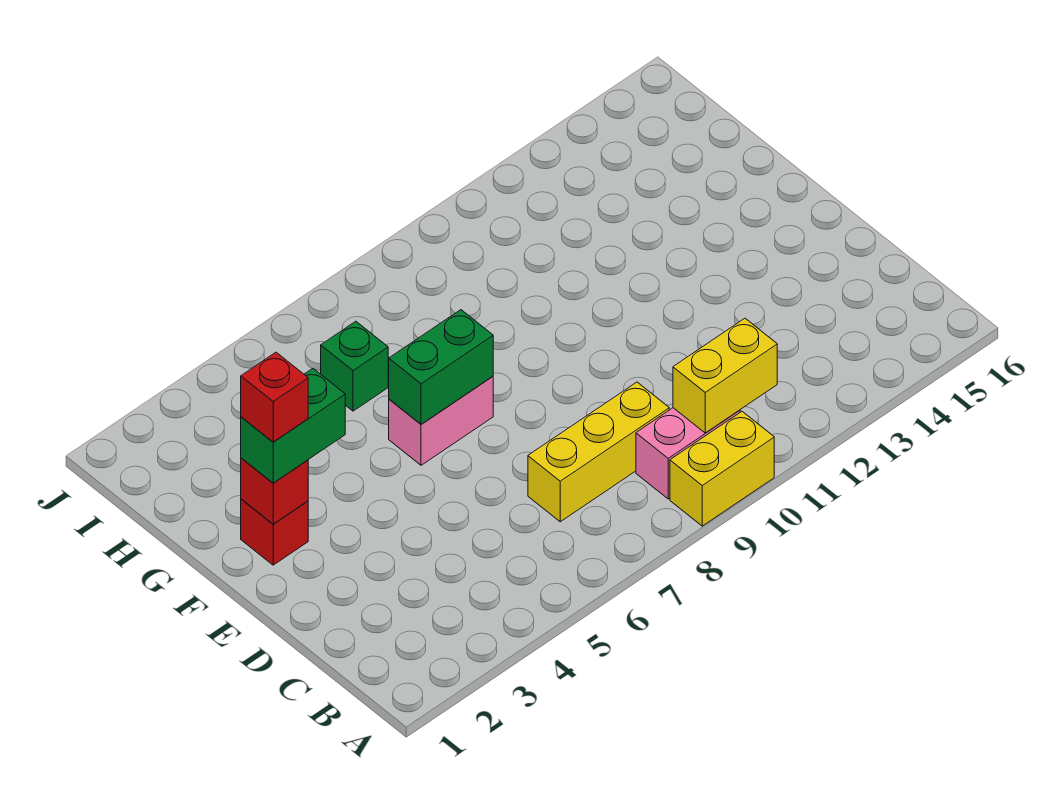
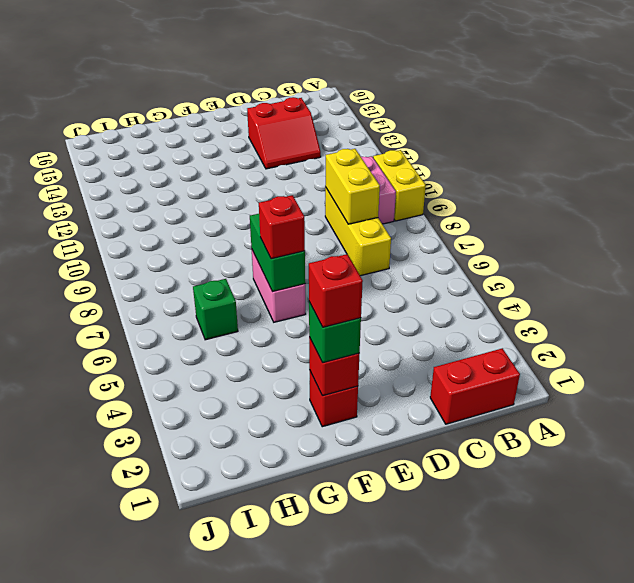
none -> red 1x2 brick [430,348,520,424]
yellow 1x2 brick [673,318,777,433] -> yellow 1x2 brick moved to [325,149,380,224]
none -> red 2x2 slope [247,97,321,169]
green 1x2 brick [241,369,345,483] -> green 1x1 brick [309,302,361,363]
none -> red 1x1 brick [259,195,305,259]

